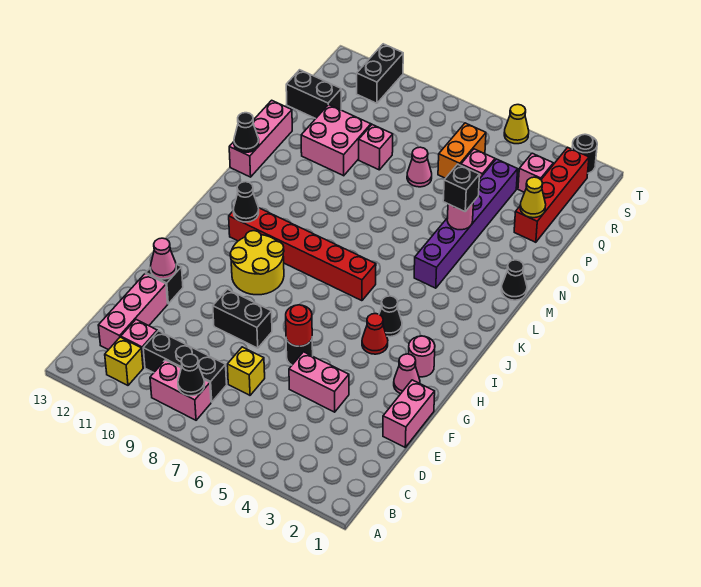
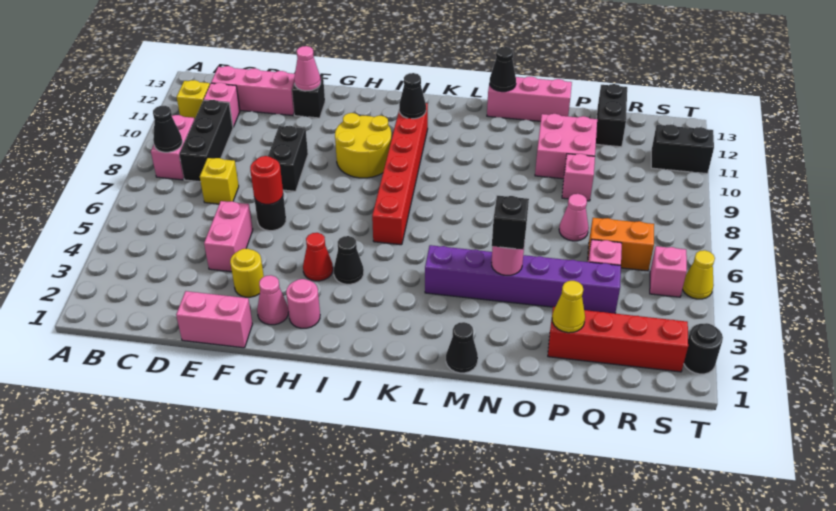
none -> yellow 1x1 round brick [230,249,264,297]
pink 1x1 brick [518,153,553,192] -> pink 1x1 brick moved to [650,246,687,297]

